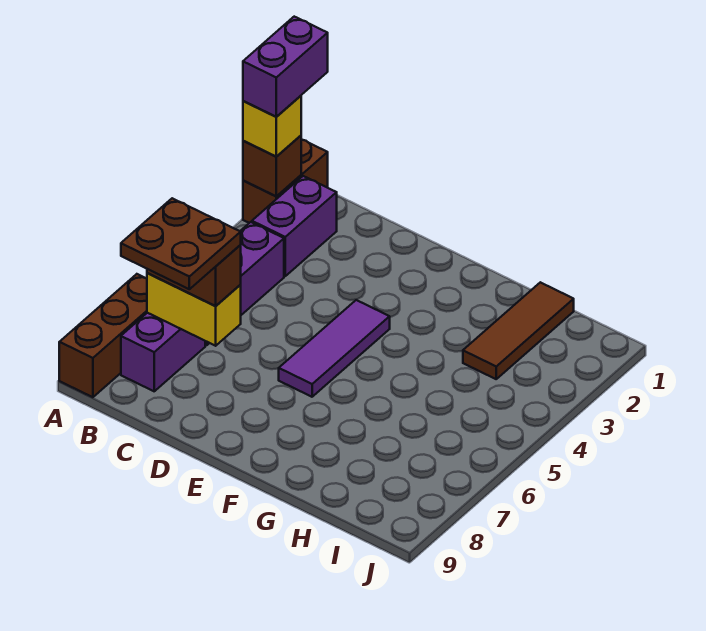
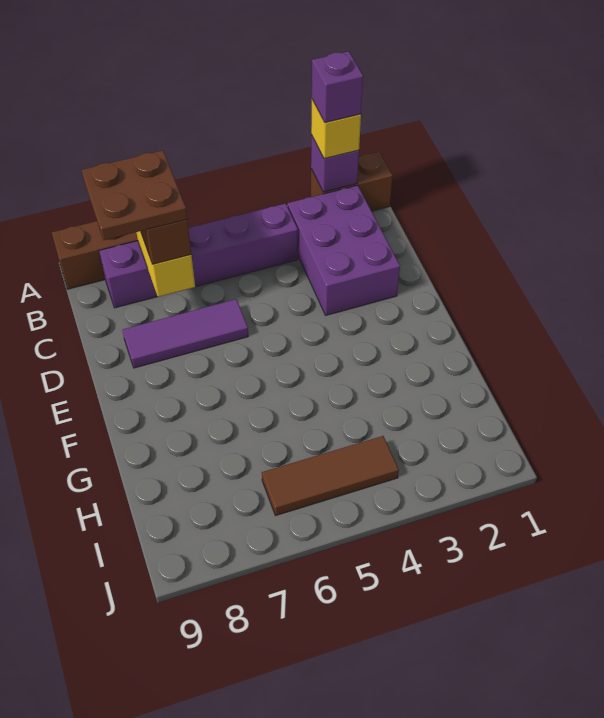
purple 1x2 brick [243,17,328,117] -> purple 1x1 brick [312,51,363,123]
brown 1x1 brick [243,136,302,196] -> purple 1x1 brick [311,135,359,192]
purple 1x2 brick [252,176,337,276] -> purple 2x3 brick [288,185,400,315]
purple 1x3 tile [279,300,390,397] -> purple 1x3 tile moved to [122,299,248,368]
brown 1x3 tile [463,282,574,379] -> brown 1x3 tile moved to [262,436,399,516]

